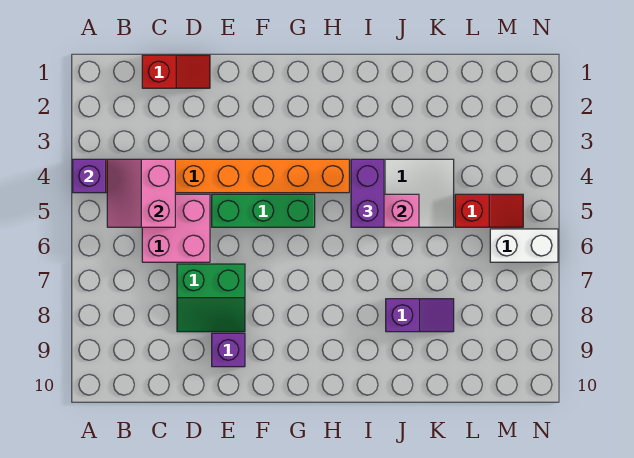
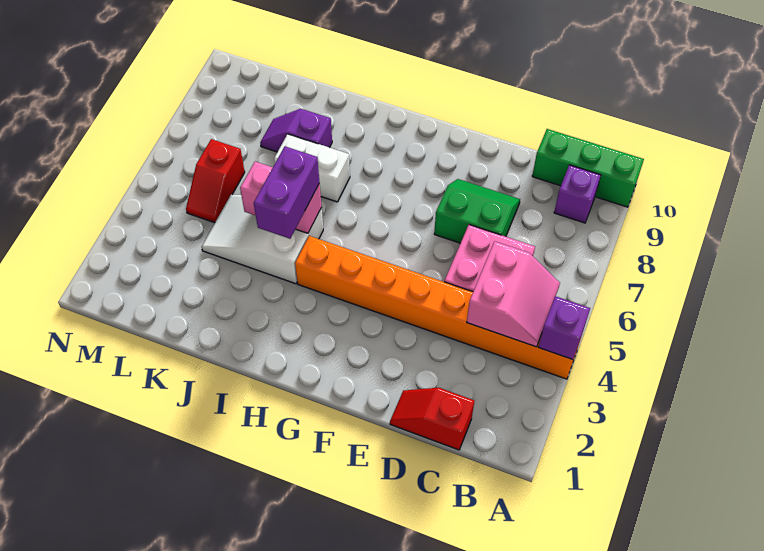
green 1x3 brick [212,194,315,227] -> green 1x3 brick moved to [532,129,644,207]
purple 1x1 brick [212,333,245,367] -> purple 1x1 brick moved to [554,165,601,223]
red 1x2 slope [455,194,523,227] -> red 1x2 slope turned to [186,139,245,223]
white 1x2 brick [490,229,558,262] -> white 1x2 brick moved to [274,134,350,202]

